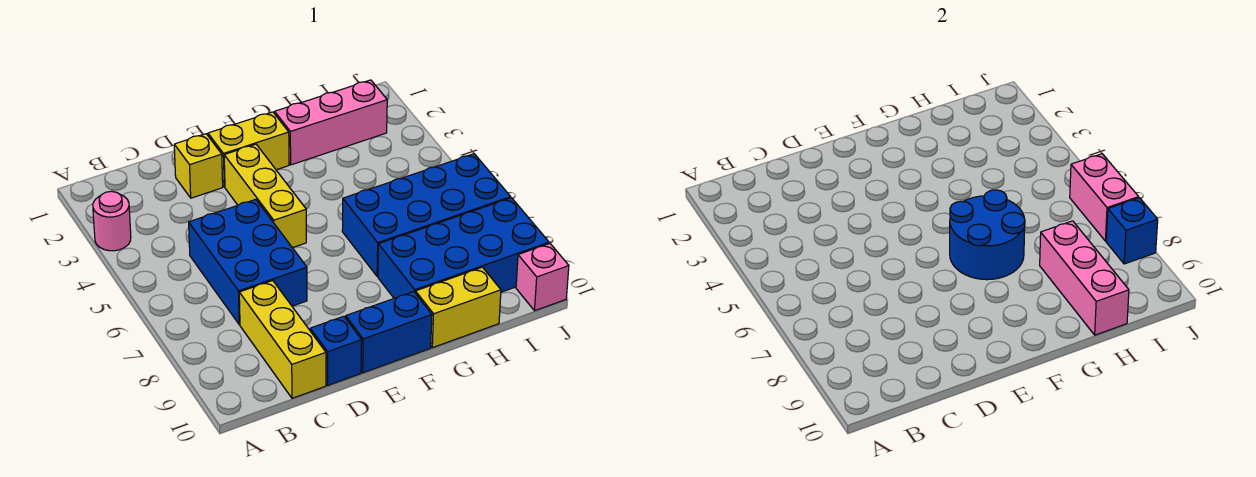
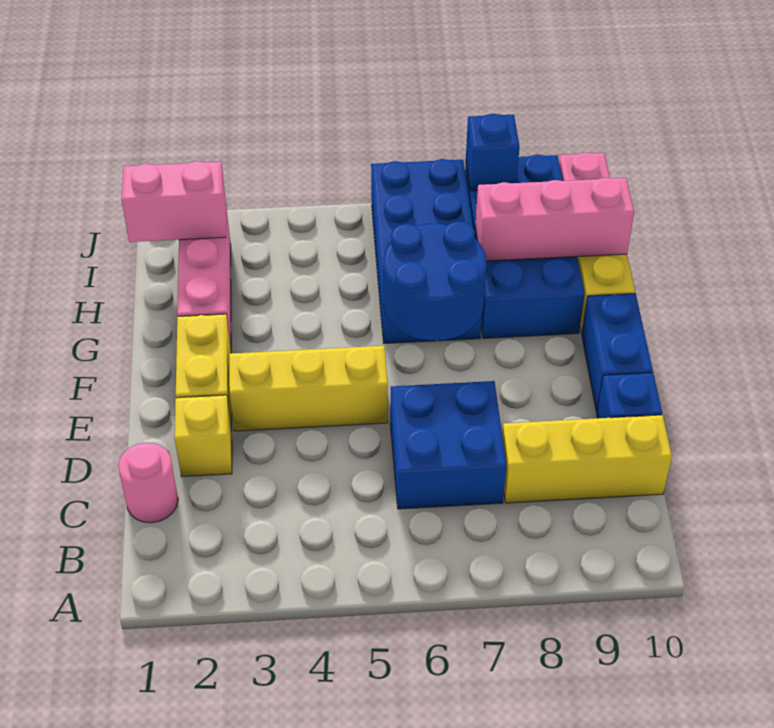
pink 1x1 round brick [93,191,131,251] -> pink 1x1 round brick moved to [118,443,178,523]
blue 2x3 brick [189,199,307,325] -> blue 2x2 brick [390,381,506,509]
pink 1x2 brick [1070,154,1139,241] -> pink 1x2 brick moved to [122,161,226,242]

